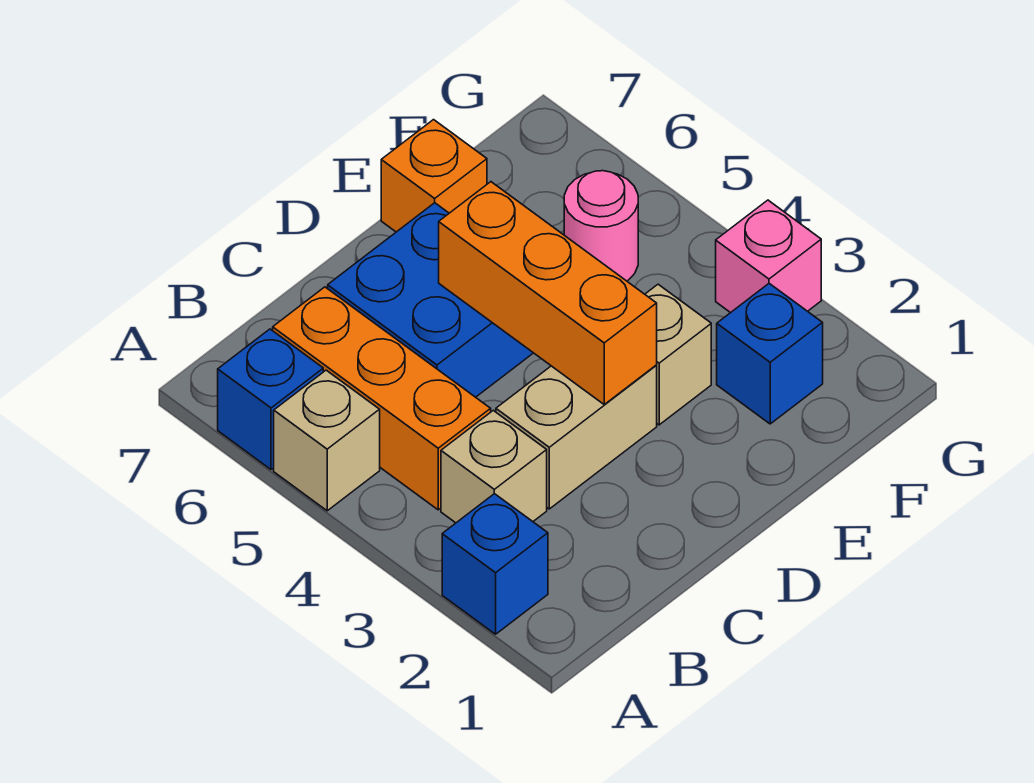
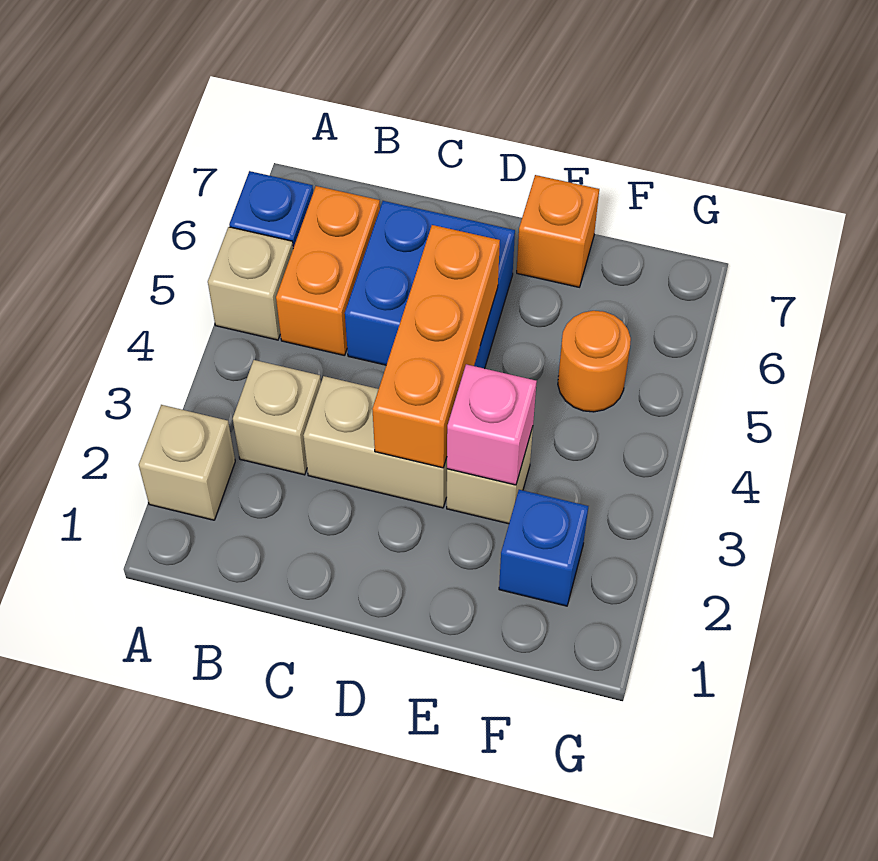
blue 1x1 brick [442,494,548,634] -> tan 1x1 brick [139,405,235,520]
orange 1x3 brick [273,287,491,510] -> orange 1x2 brick [276,186,380,356]
pink 1x1 round brick [564,171,638,281] -> orange 1x1 round brick [558,311,631,412]
pink 1x1 brick [716,200,821,313] -> pink 1x1 brick moved to [447,364,537,485]

